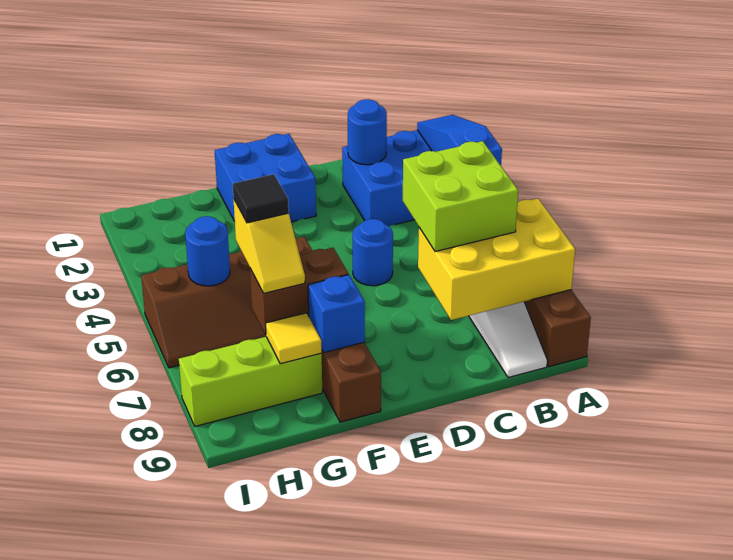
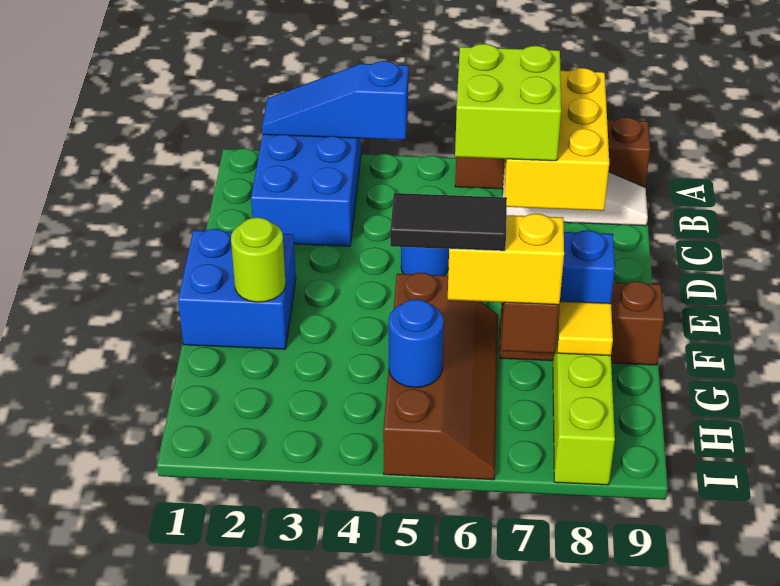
blue 1x1 round brick [348,99,387,165] -> none
none -> lime 1x1 round brick [231,217,286,302]
yellow 1x2 slope [233,198,305,293] -> yellow 1x2 brick [448,214,564,305]
black 1x1 tile [233,174,289,223] -> black 1x2 tile [390,193,507,251]

